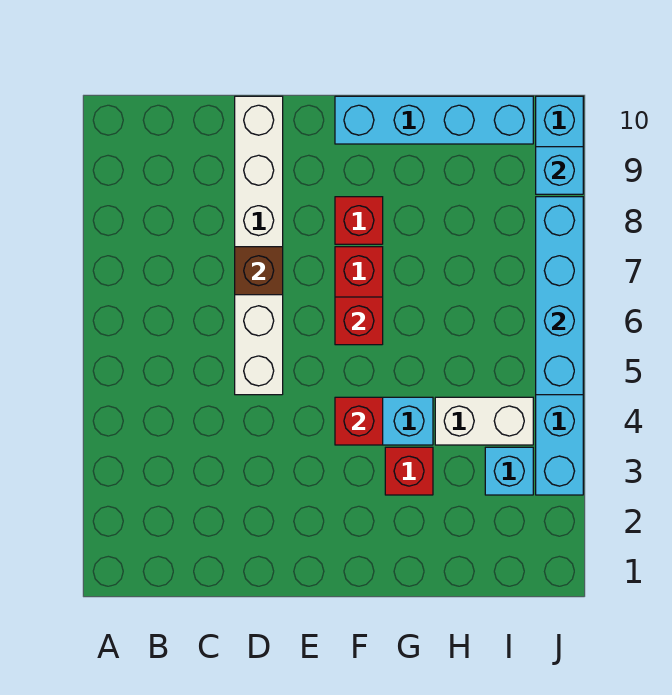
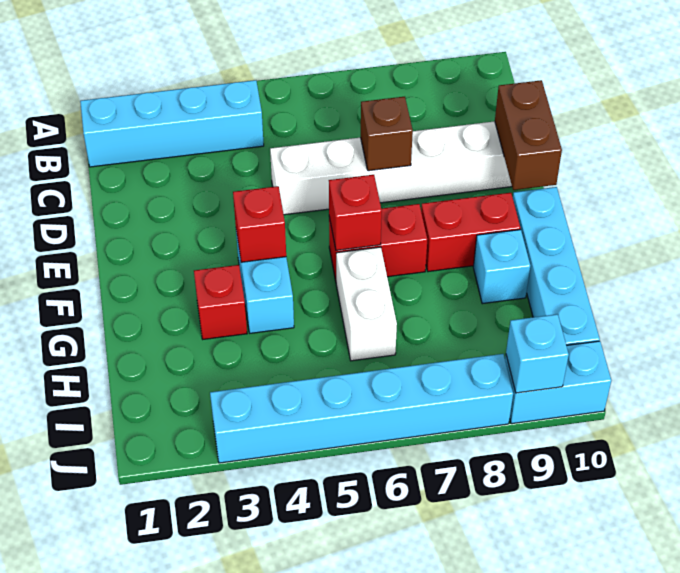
none -> brown 1x2 brick [495,80,562,190]
red 1x1 brick [335,197,383,244] -> red 1x2 brick [421,193,520,272]
white 1x2 brick [435,397,533,445] -> white 1x2 brick moved to [336,247,397,361]
cyan 1x1 brick [485,447,533,495] -> cyan 1x1 brick moved to [473,230,530,304]
cyan 1x4 brick [536,197,583,395] -> cyan 1x4 brick moved to [80,80,264,167]

